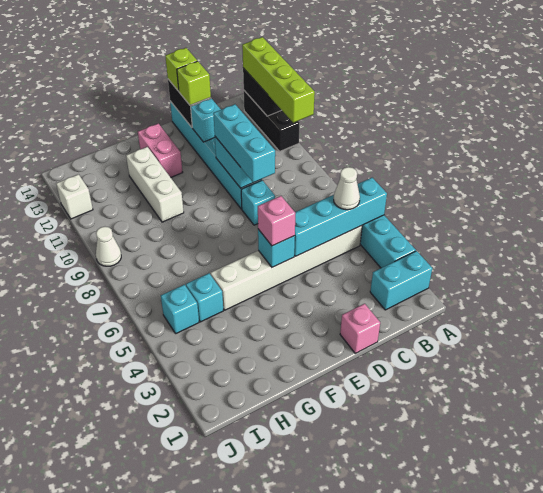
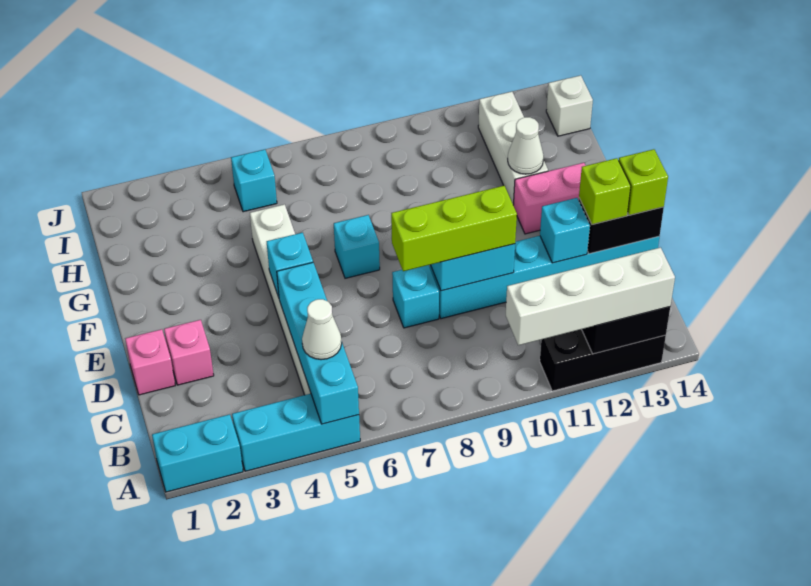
cyan 1x2 brick [370,251,432,310] -> cyan 1x2 brick turned to [152,414,243,492]
lime 1x4 brick [242,37,315,123] -> white 1x4 brick [506,248,675,345]
cyan 1x3 brick [213,104,275,183] -> lime 1x3 brick [391,186,517,271]
pink 1x1 brick [258,196,295,246] -> pink 1x1 brick moved to [164,320,214,385]
white 1x3 brick [126,147,184,222] -> white 1x3 brick turned to [478,92,548,205]
cyan 1x1 brick [186,273,223,322] -> cyan 1x1 brick moved to [334,215,380,278]
white 1x1 cone [96,227,121,266] -> white 1x1 cone moved to [508,117,544,174]
white 1x1 brick [56,174,93,219] -> white 1x1 brick moved to [546,75,593,136]

